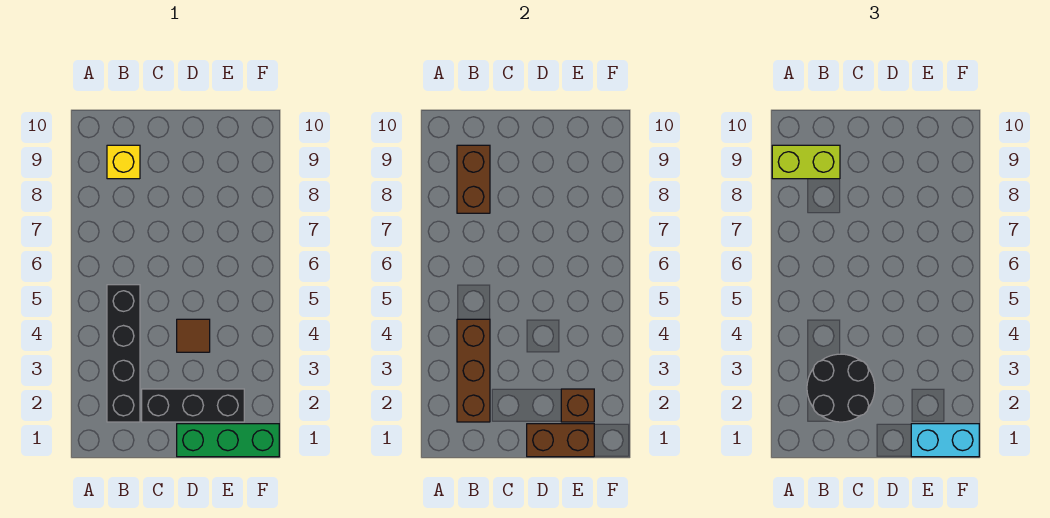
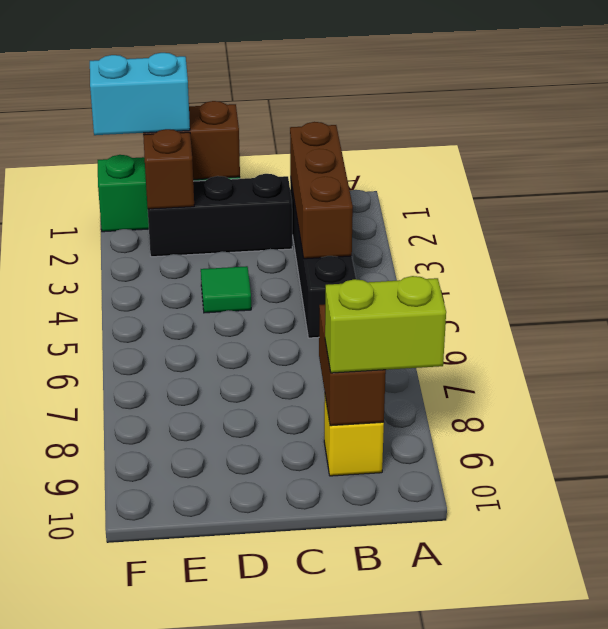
black 2x2 round brick [807,354,875,422] -> none
brown 1x1 tile [177,319,210,352] -> green 1x1 tile [201,266,251,313]

